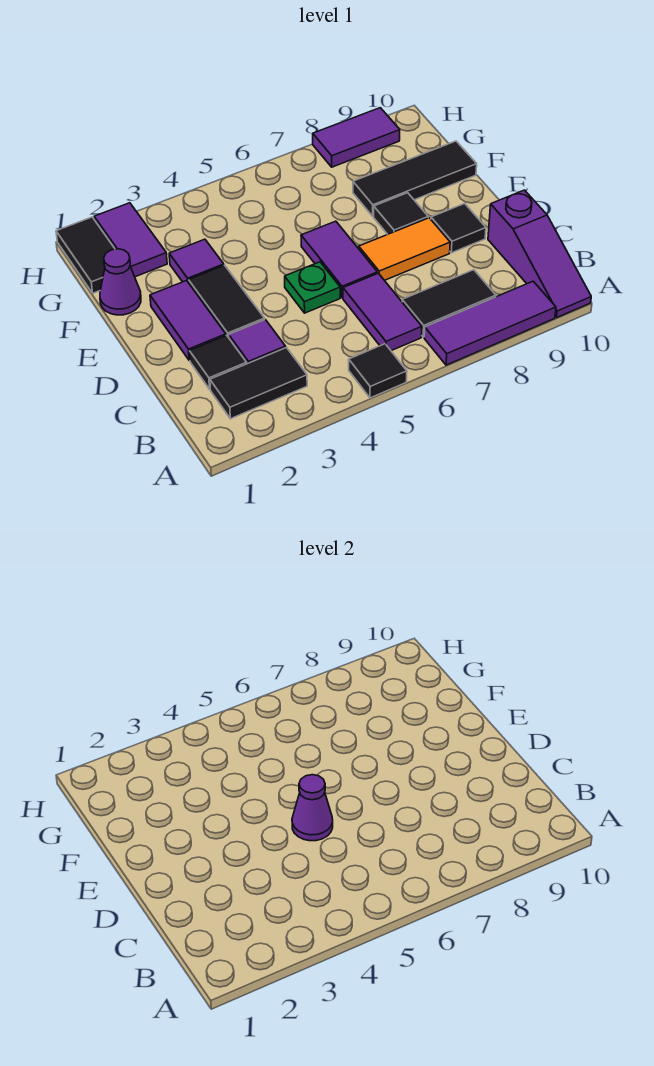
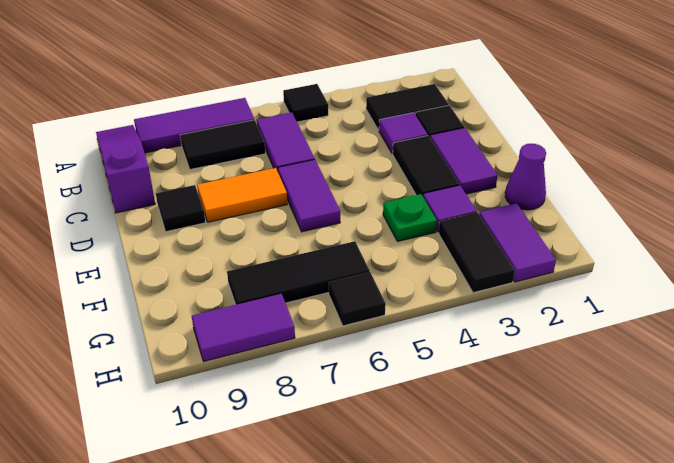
green 1x1 plate [285,262,340,313] -> green 1x1 plate moved to [383,194,437,241]
purple 1x1 cone [292,775,333,841] -> none
black 1x1 tile [374,193,428,234] -> black 1x1 tile moved to [329,272,386,326]
black 1x3 tile [353,141,477,216] -> black 1x3 tile moved to [227,241,370,305]
black 1x2 tile [56,217,115,293] -> black 1x2 tile moved to [438,213,515,293]

